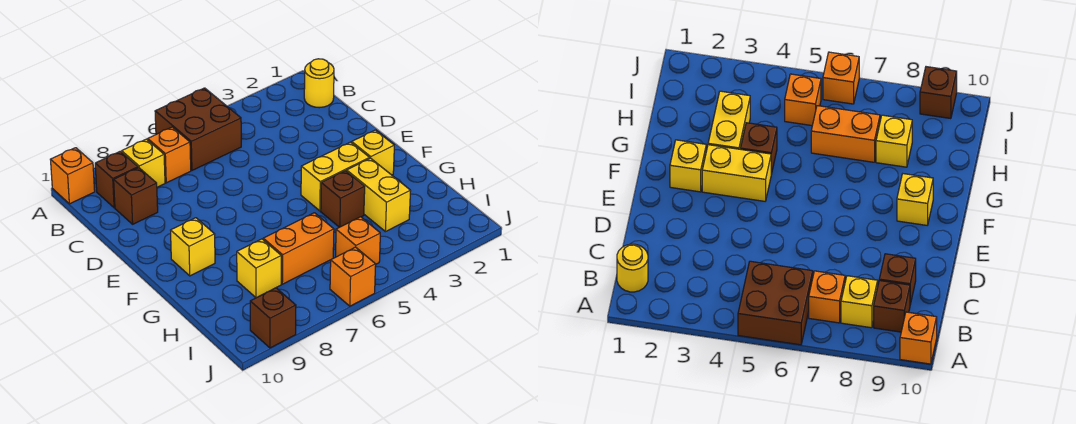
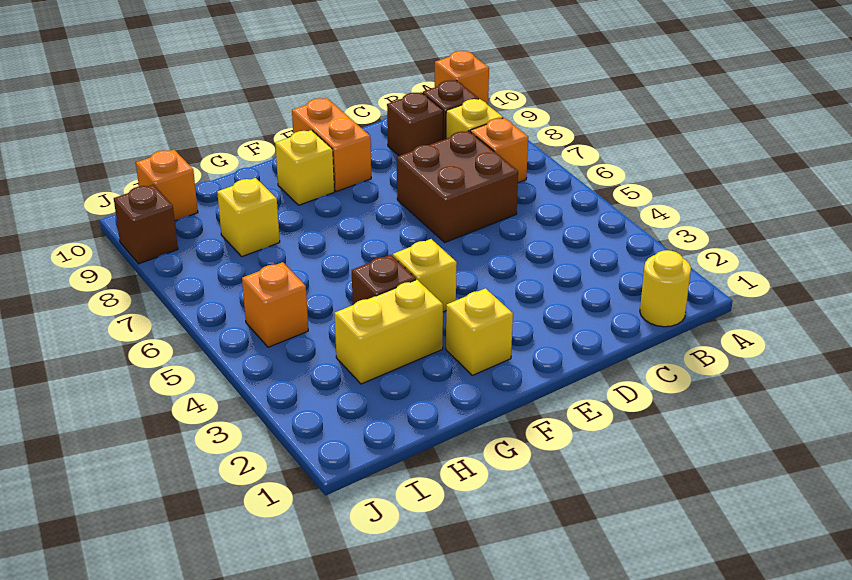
brown 2x2 brick [155,88,241,170] -> brown 2x2 brick moved to [397,131,518,242]
yellow 1x2 brick [301,142,370,211] -> yellow 1x1 brick [393,239,457,312]
orange 1x2 brick [263,213,334,284] -> orange 1x2 brick moved to [292,98,371,191]
orange 1x1 brick [330,247,376,306] -> orange 1x1 brick moved to [136,150,198,221]

